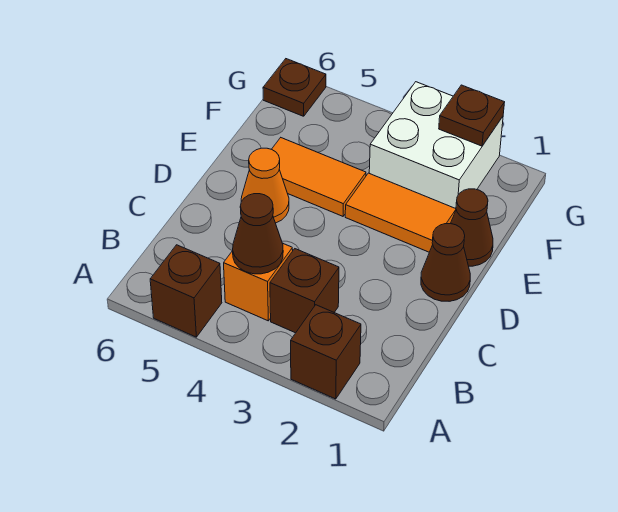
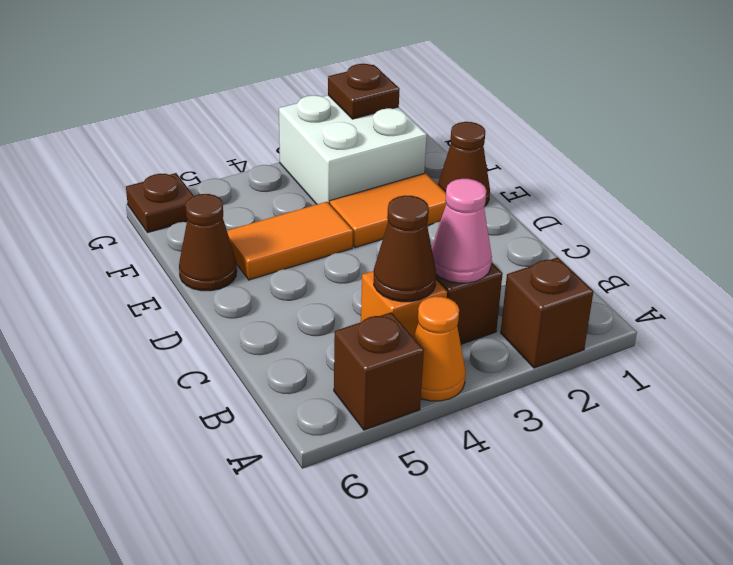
none -> pink 1x1 cone [432,179,492,283]
brown 1x1 cone [421,224,470,301] -> brown 1x1 cone moved to [179,194,237,291]
orange 1x1 cone [241,148,289,223] -> orange 1x1 cone moved to [413,296,466,401]

